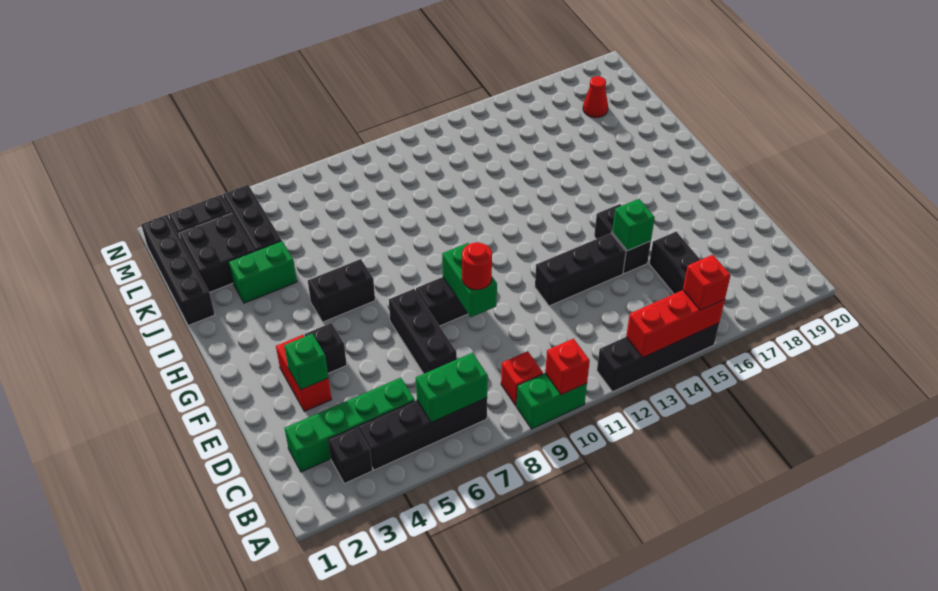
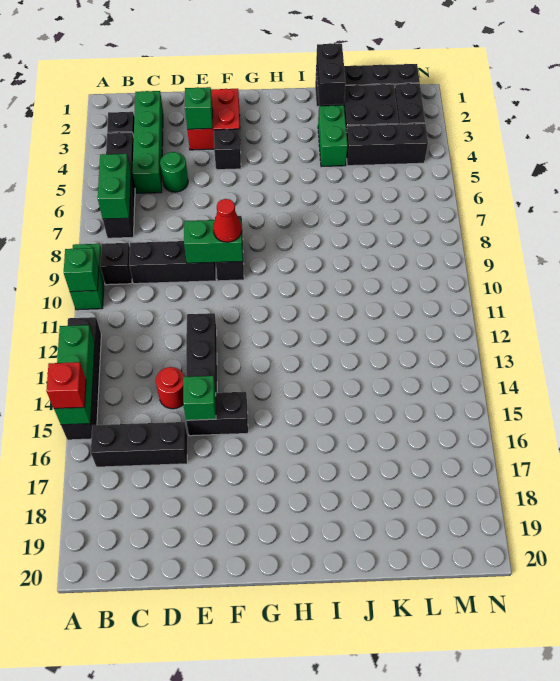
red 1x1 brick [545,339,590,395] -> green 1x1 brick [64,248,99,292]
red 1x3 brick [626,290,725,358] -> green 1x3 brick [54,325,95,425]
red 1x1 brick [501,351,543,406] -> black 1x1 brick [100,243,132,285]
none -> green 1x1 round brick [160,152,188,192]
black 1x3 brick [389,289,457,374] -> black 1x3 brick moved to [129,241,216,284]
red 1x2 brick [276,335,332,411] -> red 2x2 brick [187,89,240,150]
red 1x1 round brick [462,242,492,290] -> red 1x1 round brick moved to [156,367,184,409]
black 1x2 brick [308,259,375,322] -> black 1x2 brick moved to [316,43,346,105]
red 1x1 cone [583,76,608,118] -> red 1x1 cone moved to [213,199,242,242]

